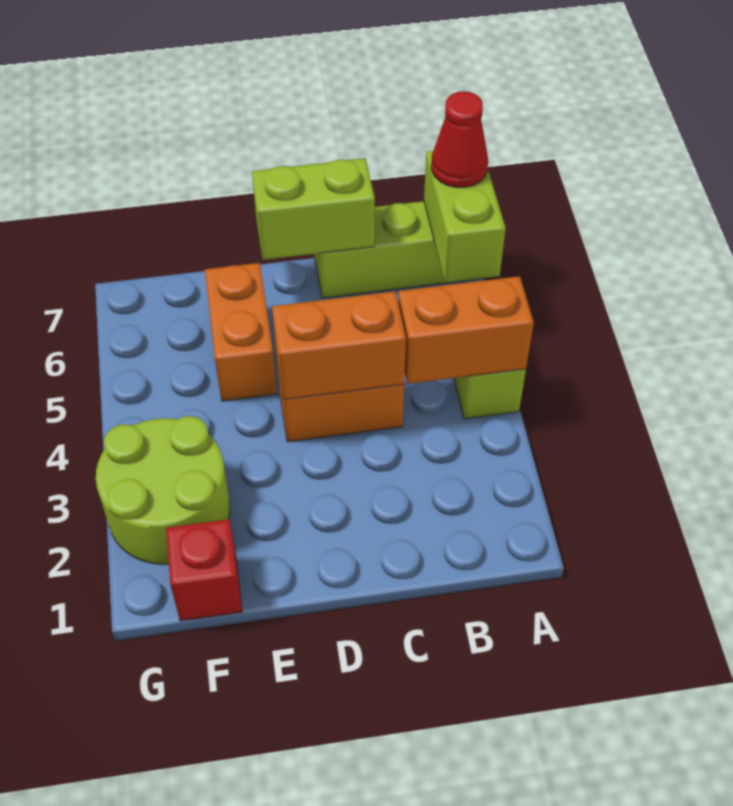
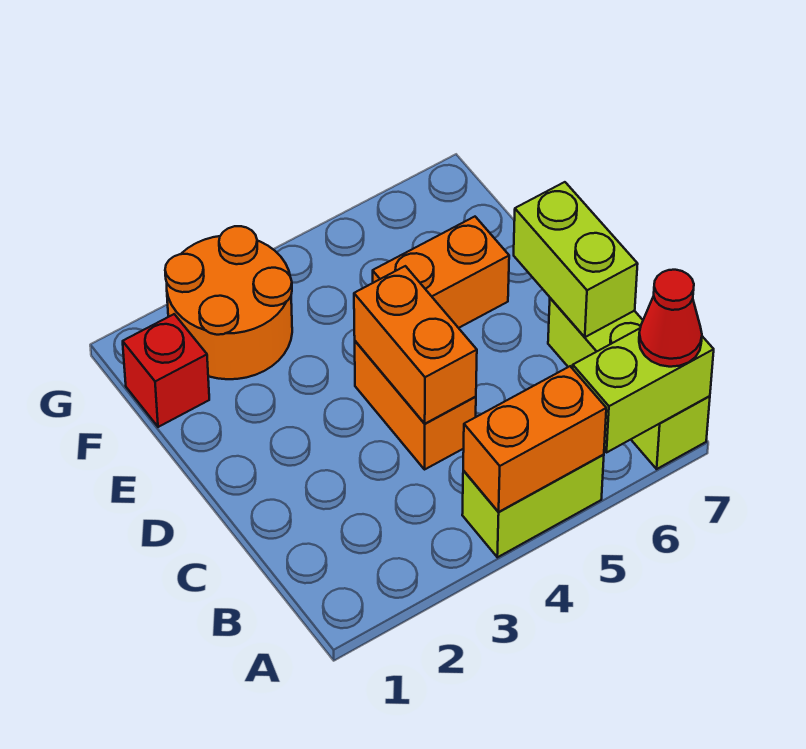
orange 1x2 brick [398,276,534,384] -> orange 1x2 brick turned to [463,366,606,512]
lime 2x2 round brick [96,416,230,564] -> orange 2x2 round brick [165,226,292,379]

